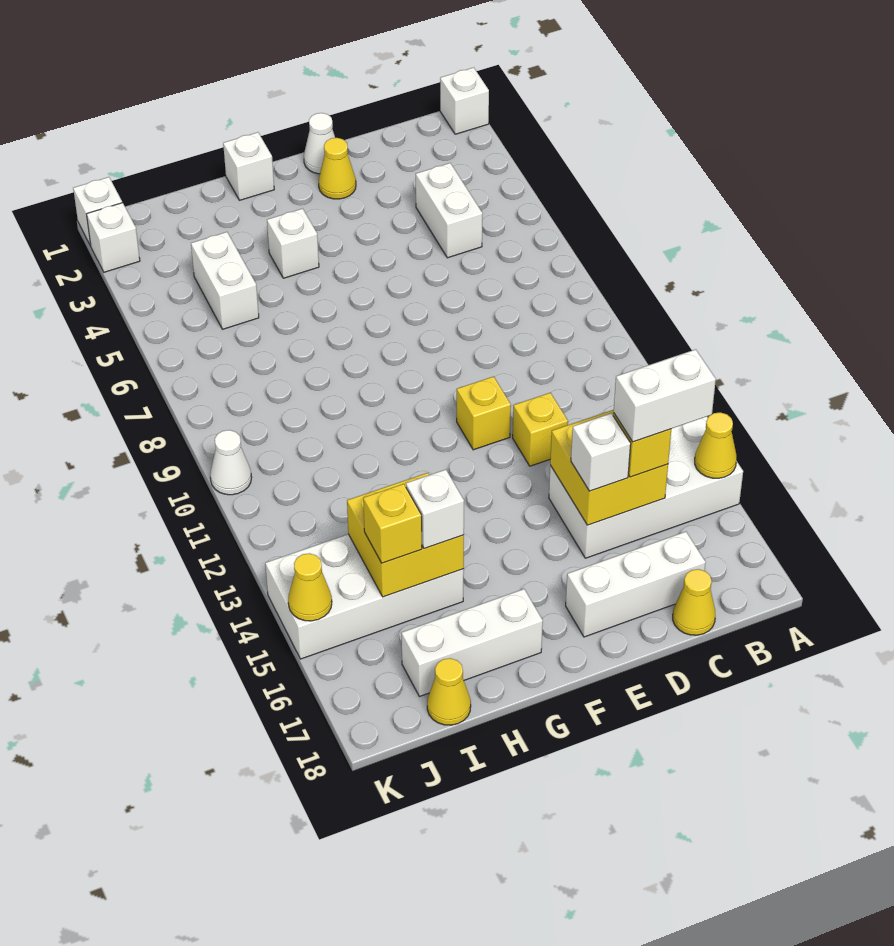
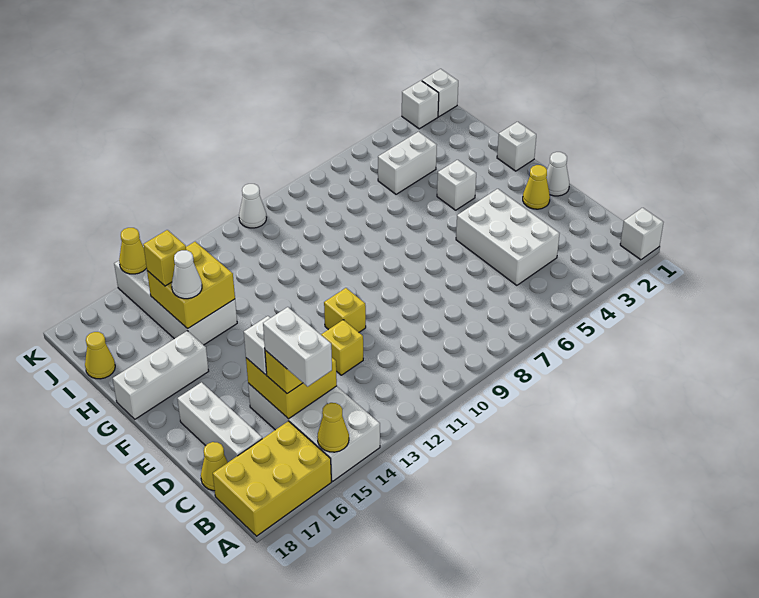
none -> yellow 2x3 brick [213,421,331,536]
white 1x2 brick [416,163,483,258] -> white 2x3 brick [456,189,560,285]
white 1x3 brick [401,589,543,697] -> white 1x3 brick turned to [113,331,209,419]
white 1x1 brick [406,470,464,549] -> white 1x1 cone [172,250,202,299]

